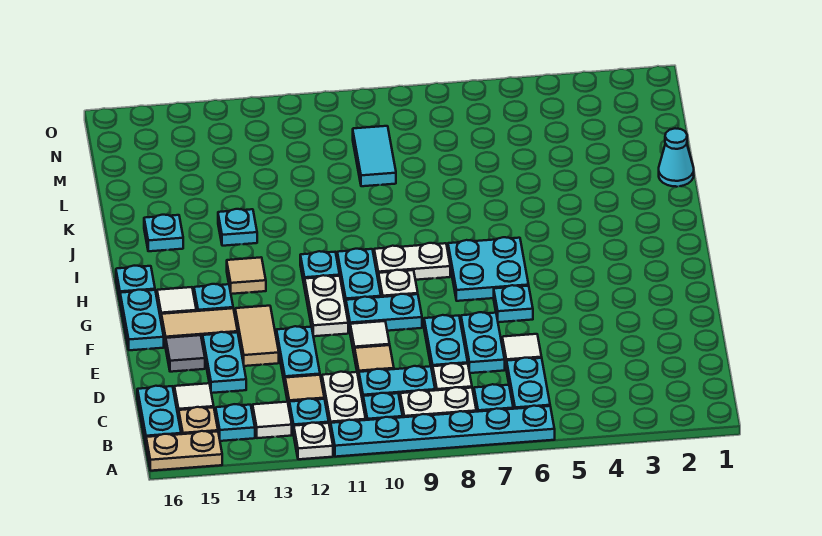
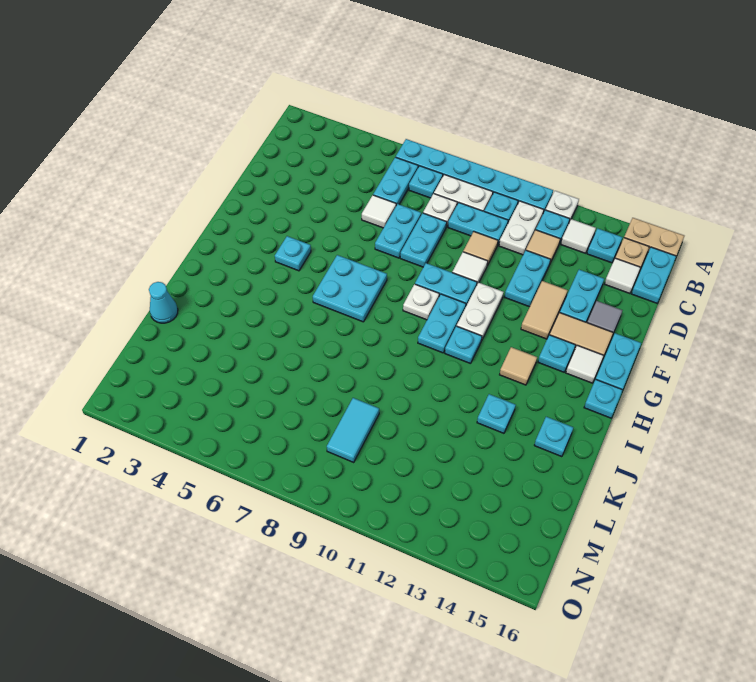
cyan 1x1 plate [494,285,533,322] -> cyan 1x1 plate moved to [275,236,311,271]
white 1x2 plate [374,243,450,282] -> none

